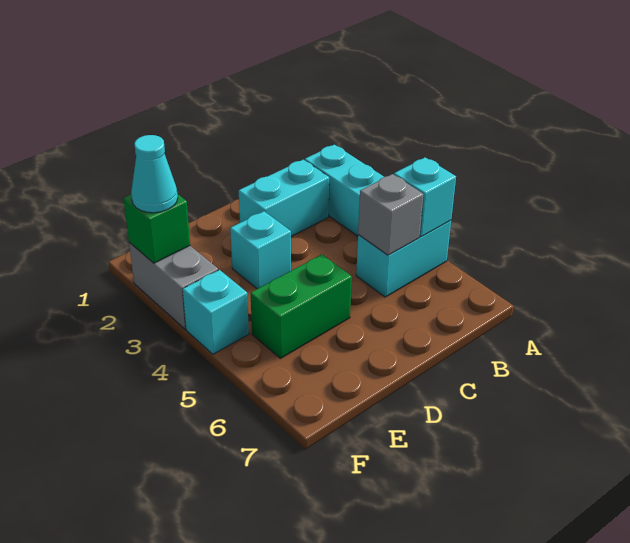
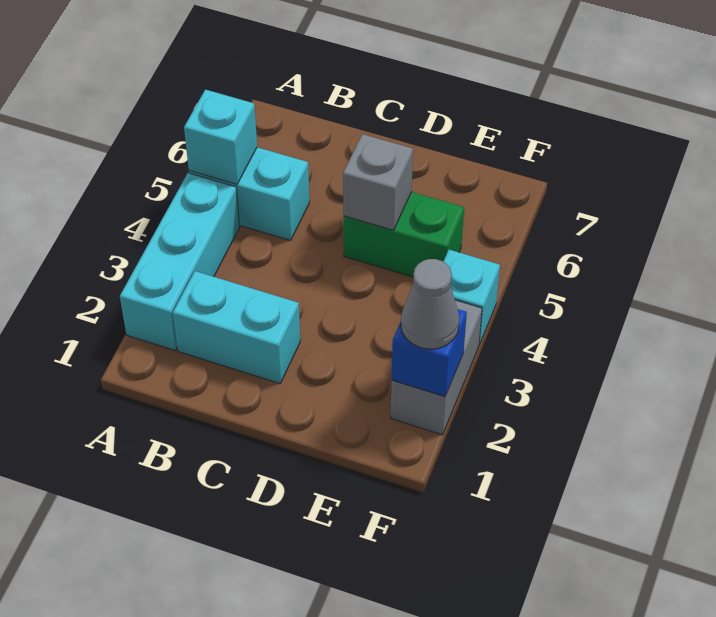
grey 1x1 brick [358,174,423,255] -> grey 1x1 brick moved to [343,134,413,230]
cyan 1x1 brick [230,211,291,289] -> none
green 1x1 brick [123,194,190,263] -> blue 1x1 brick [392,309,467,397]
cyan 1x1 cone [131,135,178,213] -> grey 1x1 cone [401,259,460,349]

